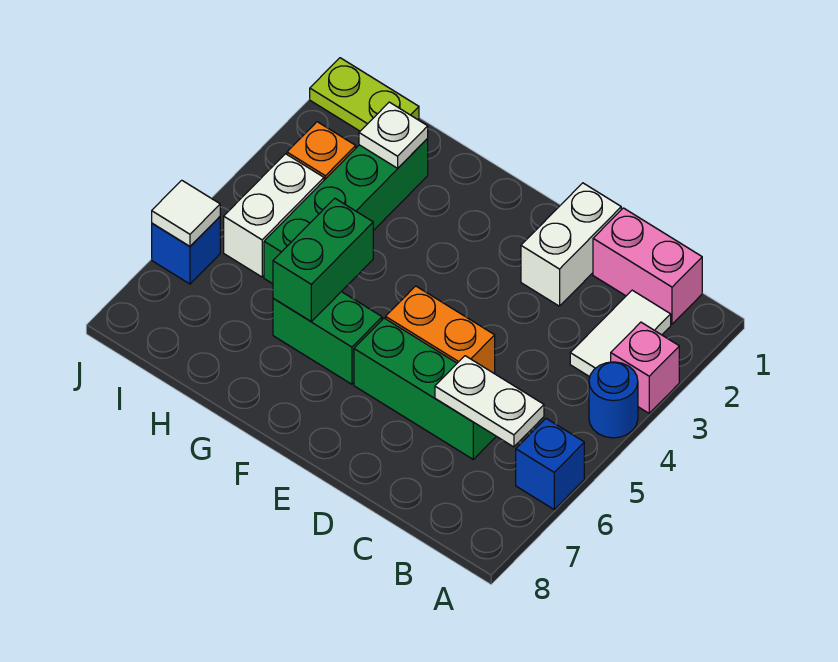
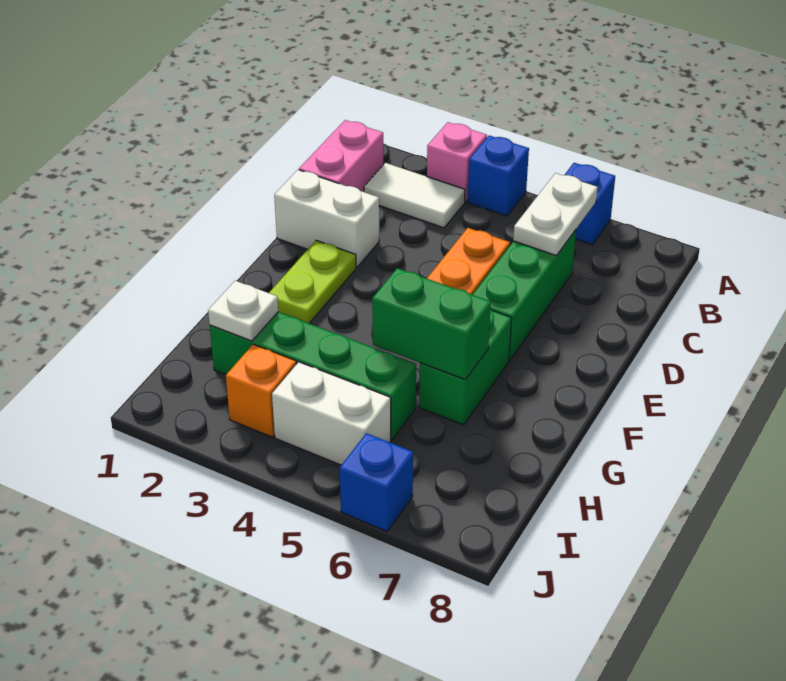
blue 1x1 round brick [589,362,638,438] -> blue 1x1 brick [467,135,529,216]
lime 1x2 plate [310,58,419,131] -> lime 1x2 plate moved to [269,240,356,323]
white 1x1 tile [152,180,220,246] -> none

